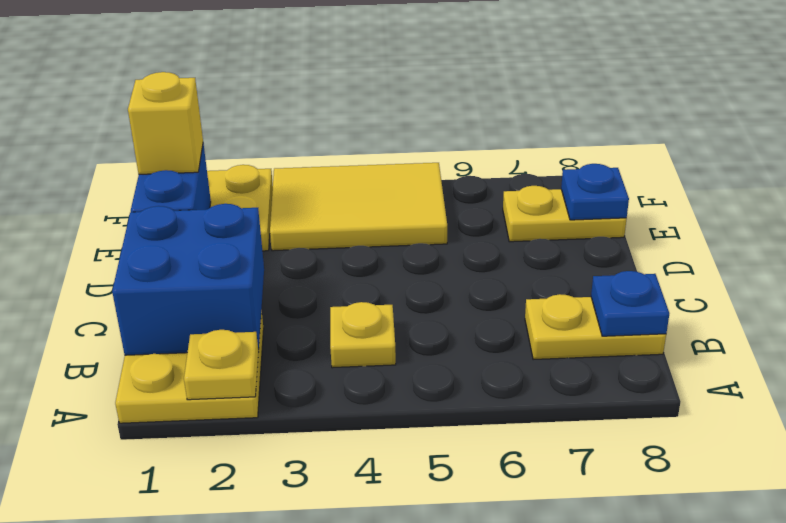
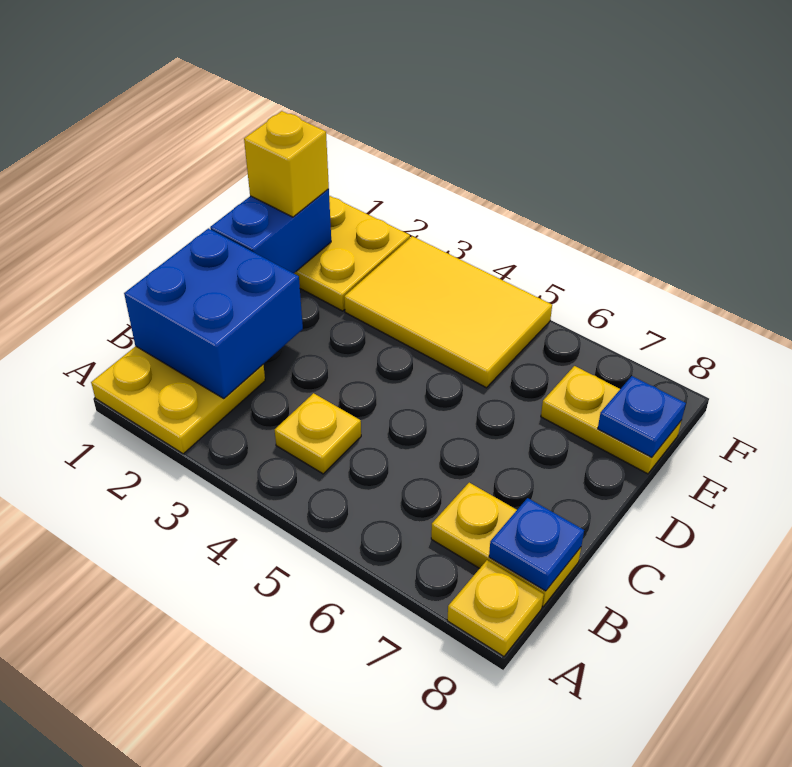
yellow 1x1 plate [184,330,259,400] -> yellow 1x1 plate moved to [447,560,544,656]

